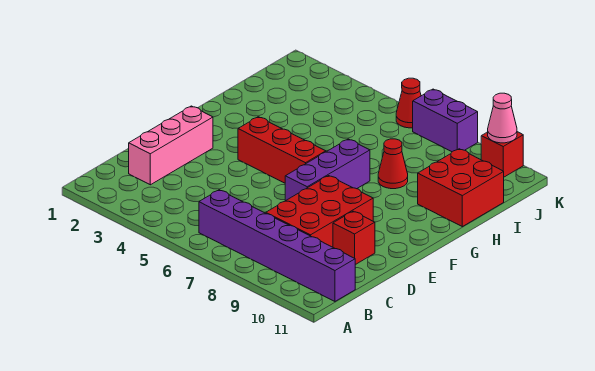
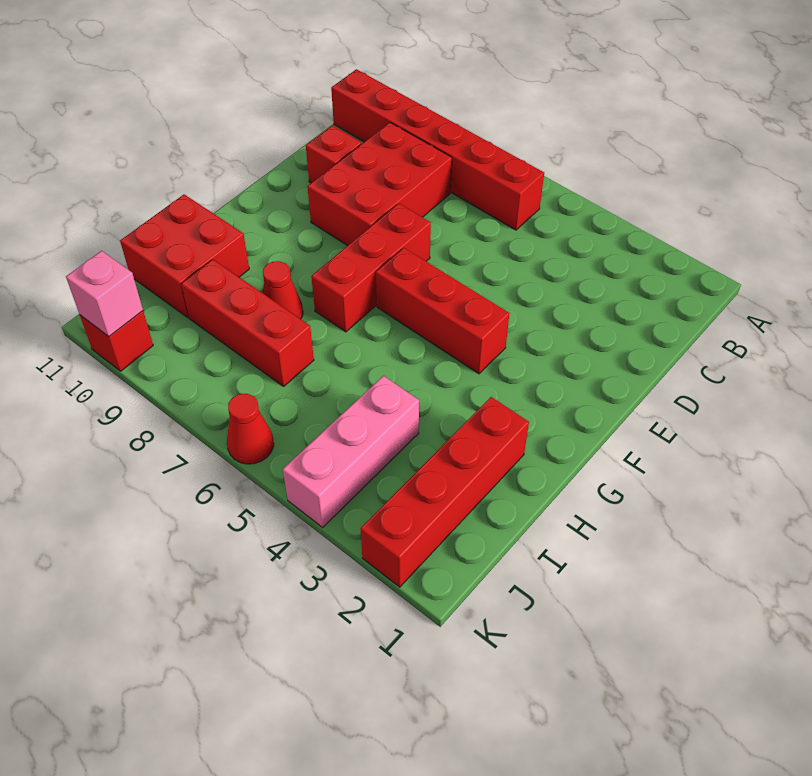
purple 1x6 brick [199,190,355,301] -> red 1x6 brick [331,69,544,230]
pink 1x3 brick [129,106,213,185] -> pink 1x3 brick moved to [283,376,419,527]
purple 1x3 brick [285,139,370,201] -> red 1x3 brick [311,204,431,332]
none -> red 1x4 brick [360,397,529,587]
none -> red 1x3 brick [181,259,314,386]
purple 1x2 brick [413,89,478,152] -> none
pink 1x1 cone [488,93,517,143] -> pink 1x1 brick [66,251,143,337]

